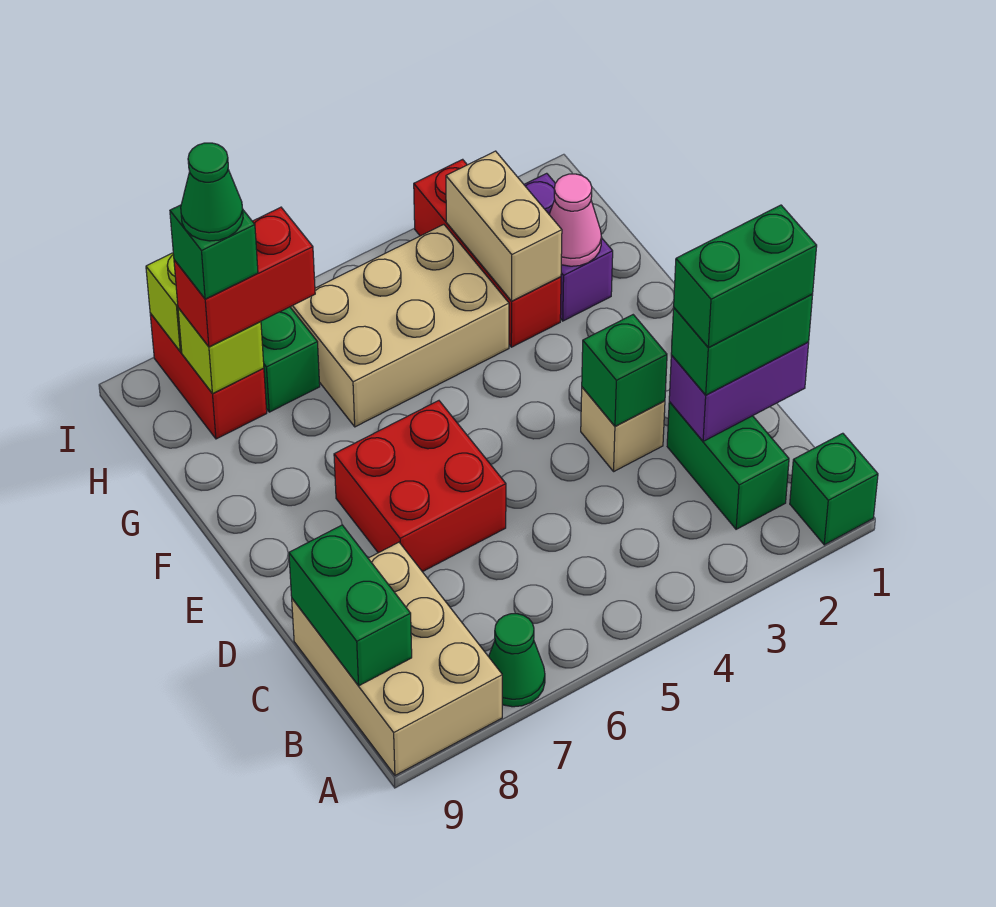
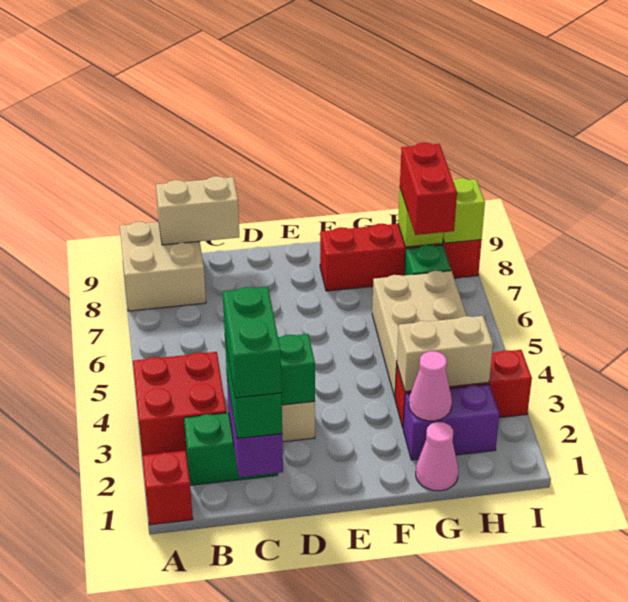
green 1x1 brick [790,433,878,545] -> red 1x1 brick [142,451,193,525]
green 1x1 cone [489,614,545,707] -> none
tan 2x3 brick [292,542,502,775] -> tan 2x2 brick [120,222,206,311]
green 1x2 brick [289,525,412,686] -> tan 1x2 brick [156,176,239,245]
red 2x2 brick [334,401,506,572] -> red 2x2 brick moved to [133,352,226,455]
none -> pink 1x1 cone [416,422,458,491]
red 1x2 brick [150,313,267,439] -> red 1x4 brick [320,224,482,291]
green 1x1 brick [170,205,258,299] -> none
green 1x1 cone [181,143,243,241] -> none

